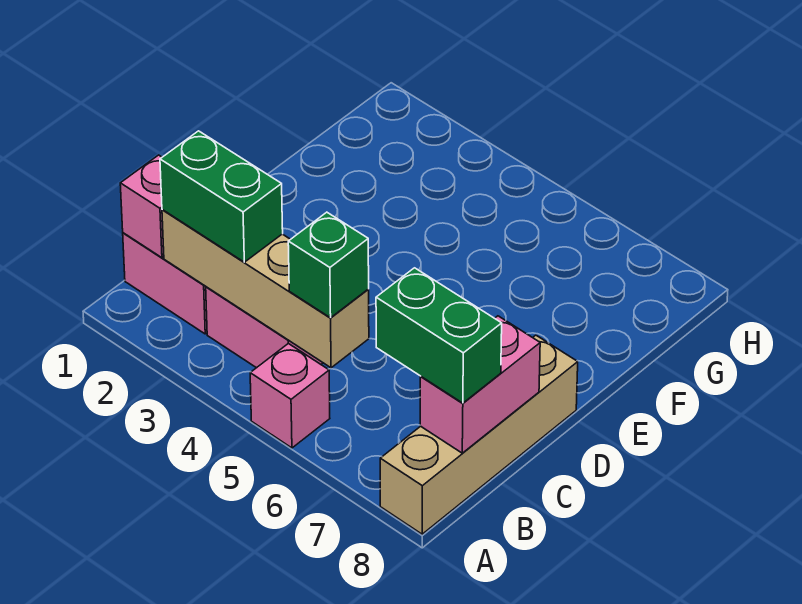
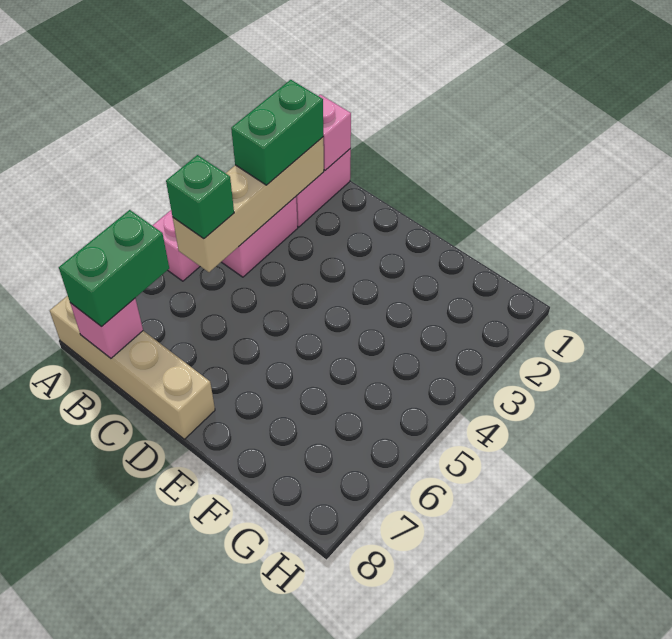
pink 1x2 brick [420,316,540,453] -> pink 1x1 brick [70,298,143,358]

